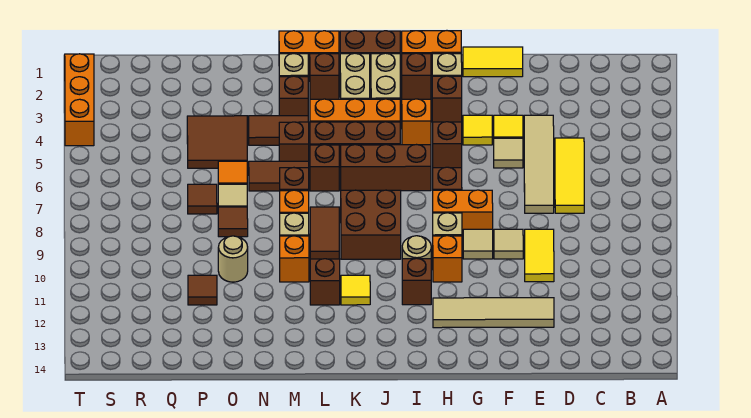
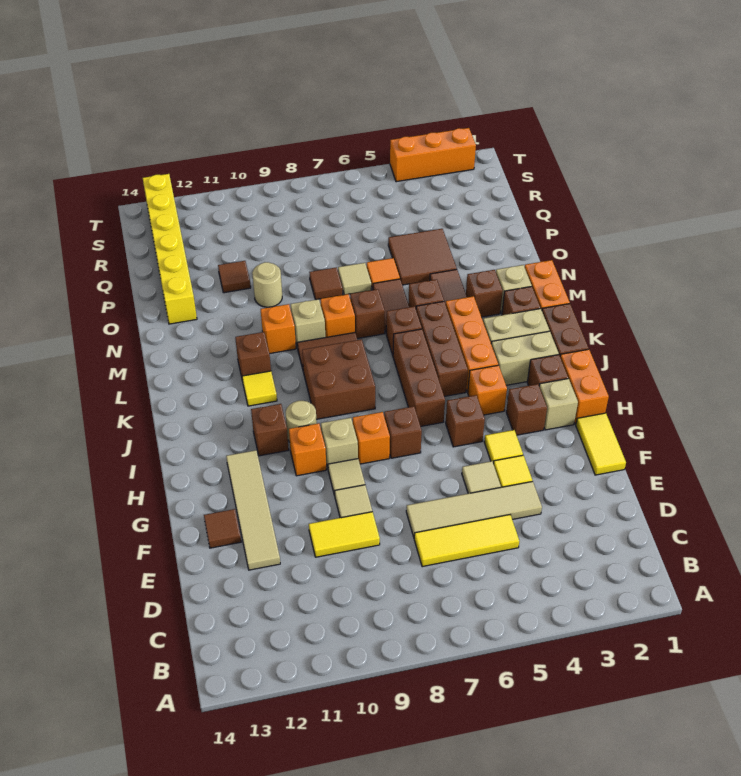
orange 1x2 brick [433,190,493,236] -> orange 1x1 brick [353,412,390,464]
none -> yellow 1x6 brick [143,174,197,324]
brown 1x1 tile [188,184,217,214] -> brown 1x1 tile moved to [204,509,241,548]

